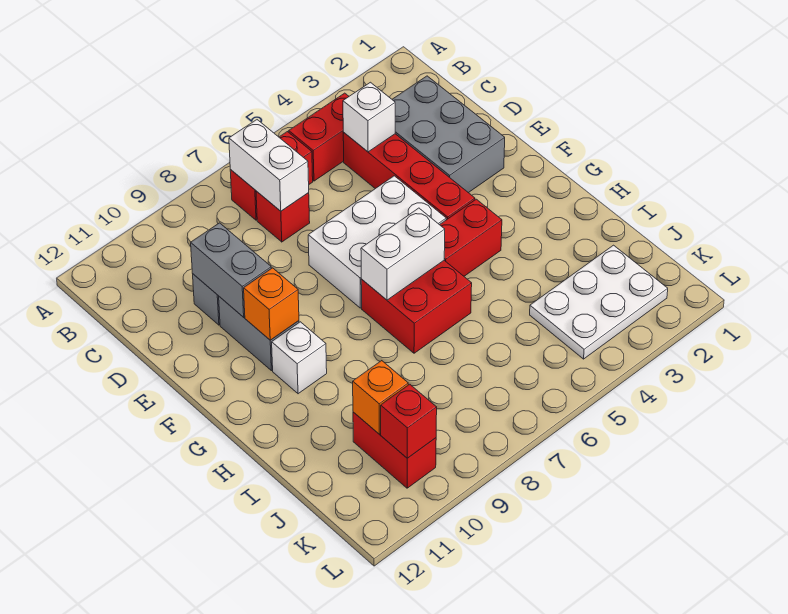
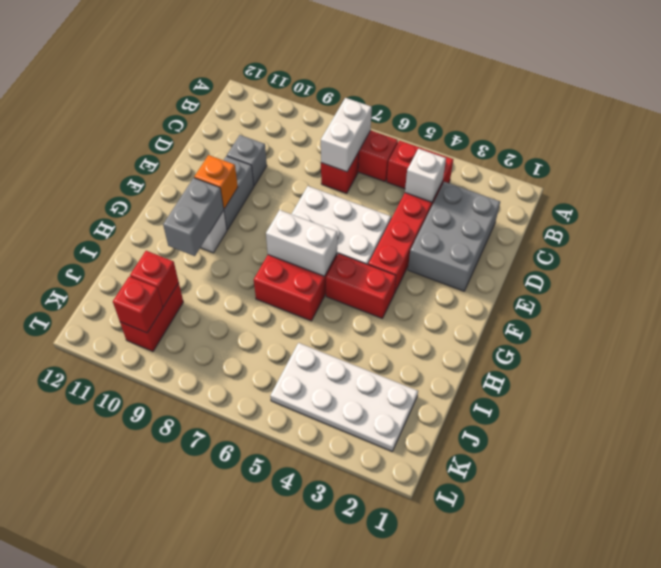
grey 1x2 brick [191,223,271,317] -> grey 1x2 brick moved to [163,178,224,256]
white 2x3 plate [530,245,668,359] -> white 2x4 plate [270,343,418,451]
orange 1x1 brick [353,361,408,434] -> red 1x1 brick [130,251,179,306]

